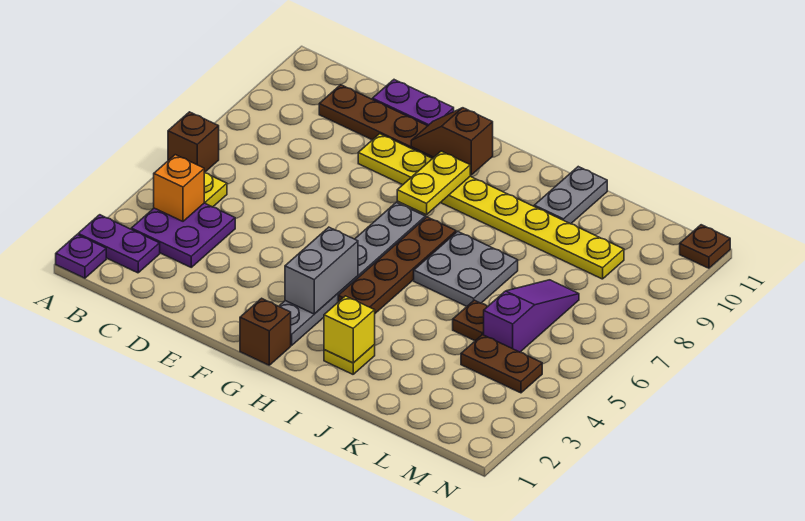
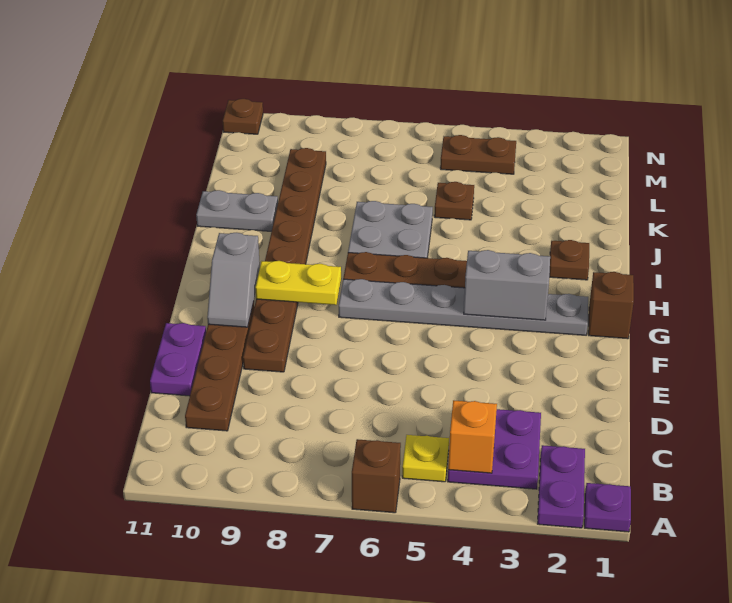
yellow 1x8 plate [358,134,624,279] -> brown 1x8 plate [243,148,326,372]
brown 1x2 slope [411,108,493,175] -> grey 1x2 slope [207,233,260,327]
yellow 1x1 plate [324,345,375,374] -> brown 1x1 plate [549,240,589,280]
yellow 1x1 brick [324,296,375,363] -> none
brown 1x2 plate [461,335,542,393] -> brown 1x2 plate turned to [440,135,516,174]
purple 1x3 slope [484,280,579,352] -> none

